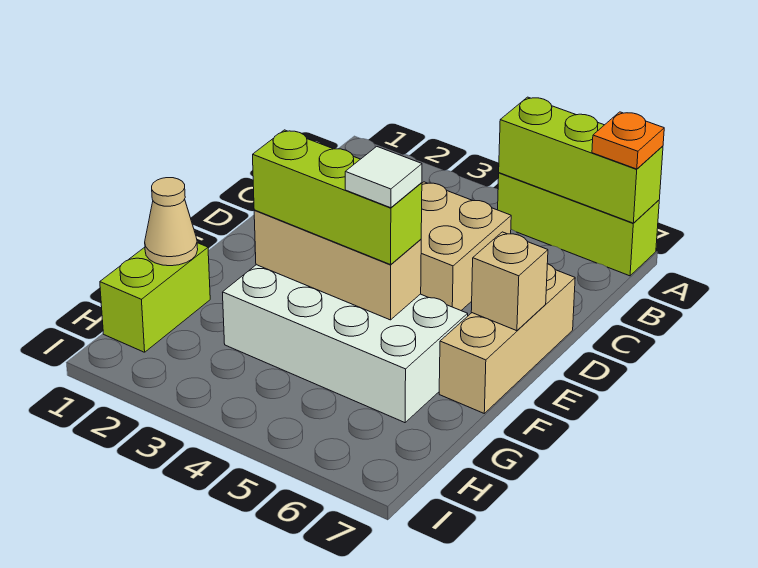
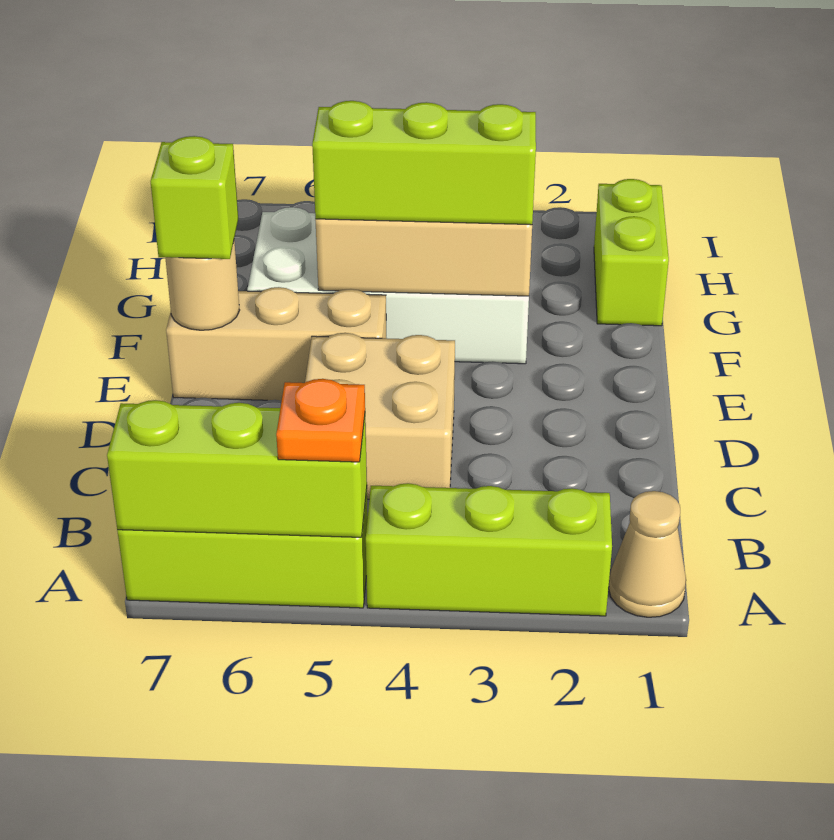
none -> lime 1x3 brick [366,483,612,616]
orange 1x1 plate [592,112,664,169] -> orange 1x1 plate moved to [276,379,365,462]
tan 1x3 brick [439,264,575,413] -> tan 1x3 brick turned to [166,287,386,401]
tan 1x1 brick [471,232,548,331] -> tan 1x1 round brick [165,242,240,330]
none -> lime 1x1 brick [151,136,238,259]
white 1x1 tile [345,147,422,208] -> none
tan 1x1 cone [145,178,198,266] -> tan 1x1 cone moved to [609,491,686,617]

